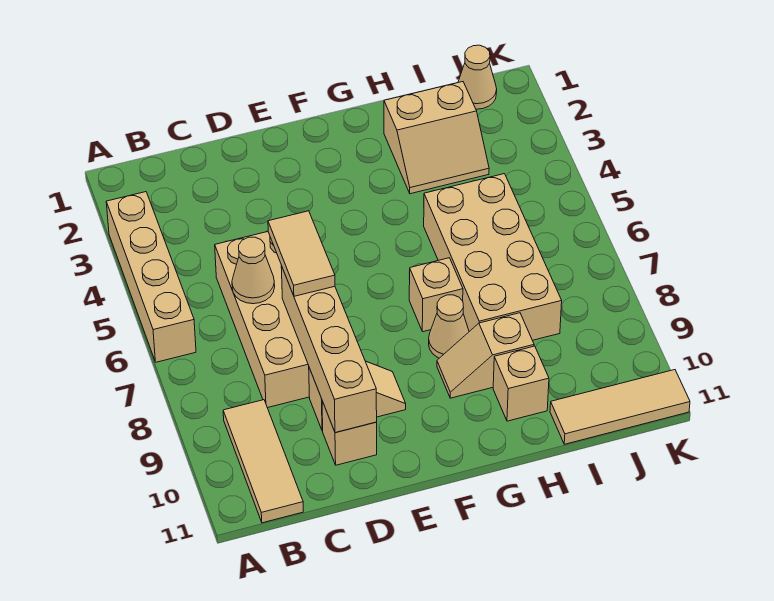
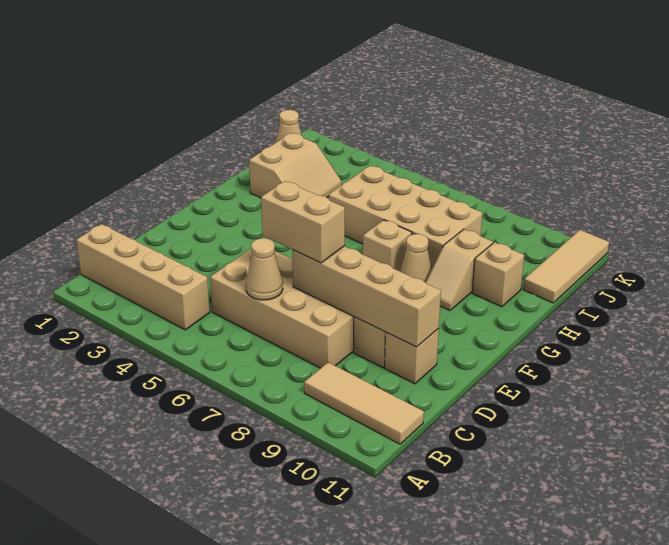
tan 1x4 brick [106,192,196,362] -> tan 1x4 brick moved to [76,224,210,330]
tan 1x2 tile [268,211,335,296] -> tan 1x2 brick [261,181,345,263]

